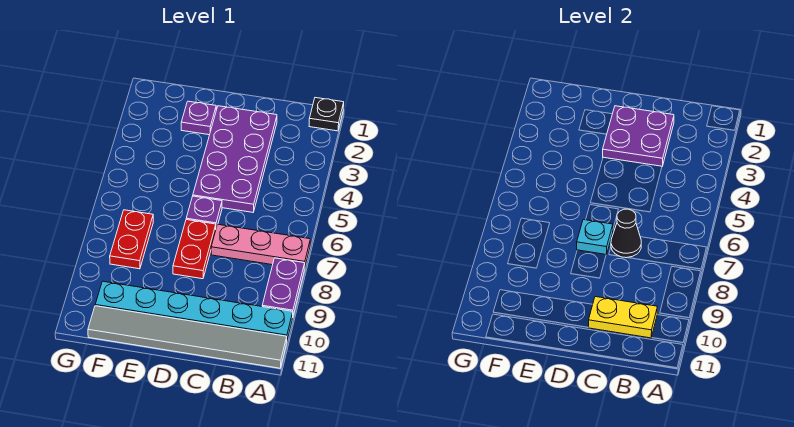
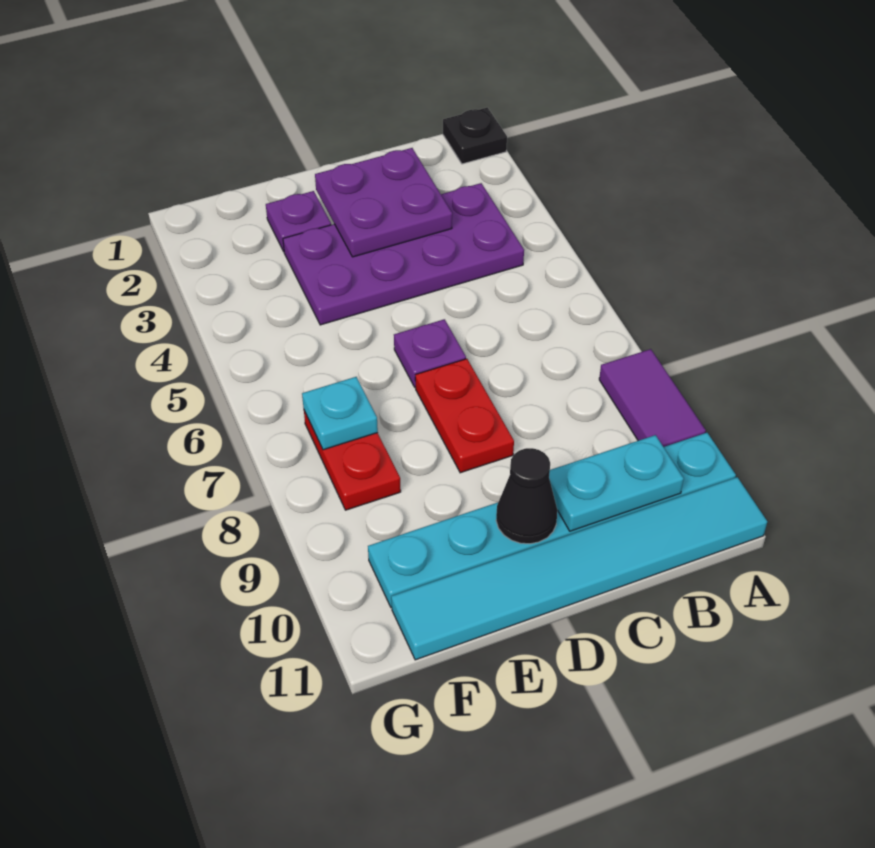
pink 1x3 plate [211,225,310,269] -> none
purple 1x2 plate [262,258,305,315] -> purple 1x2 tile [599,349,706,447]
grey 1x6 tile [88,306,287,368] -> cyan 1x6 tile [391,477,767,660]
yellow 1x2 plate [588,297,657,338] -> cyan 1x2 plate [549,435,684,531]
purple 2x4 plate [193,106,277,212] -> purple 2x4 plate turned to [283,183,524,325]
black 1x1 cone [611,209,641,258] -> black 1x1 cone moved to [496,448,557,544]
cyan 1x1 plate [577,220,613,255] -> cyan 1x1 plate moved to [302,377,378,450]

